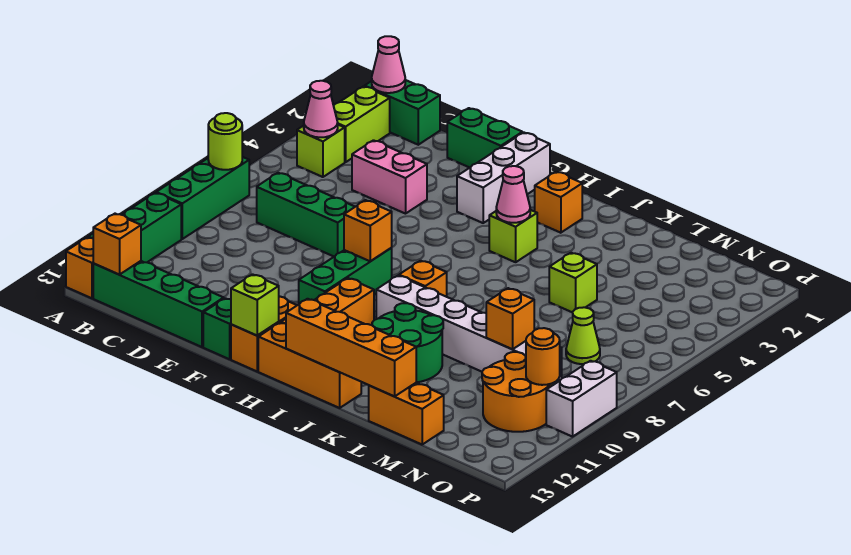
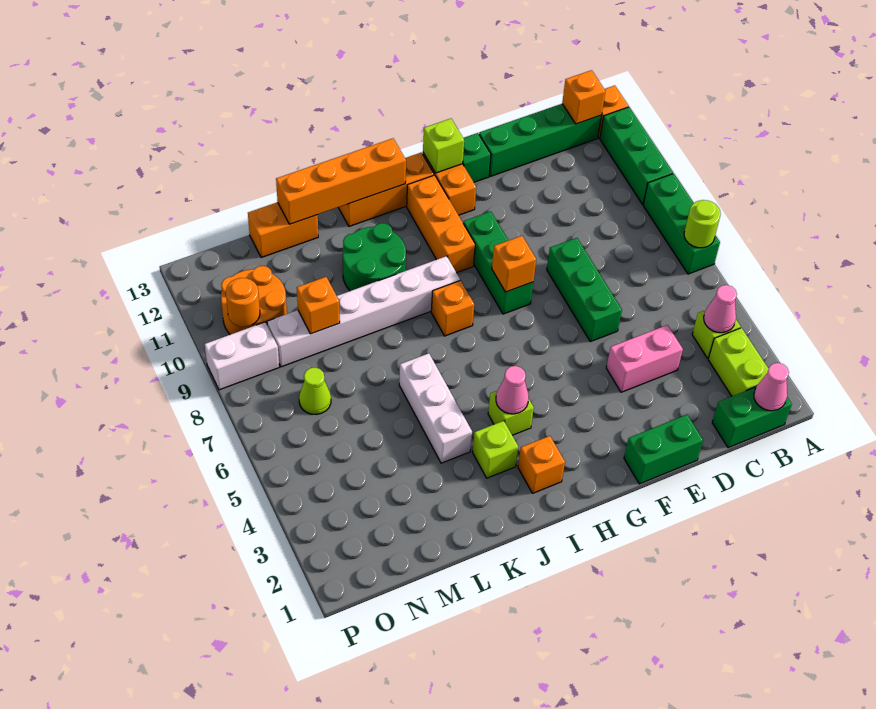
green 1x3 brick [257,173,355,257] -> green 1x3 brick turned to [547,238,622,342]
white 1x3 brick [457,132,550,223] -> white 1x3 brick moved to [399,353,472,463]
lime 1x1 brick [549,253,597,313] -> lime 1x1 brick moved to [473,421,518,478]
white 1x2 brick [546,361,617,437] -> white 1x2 brick turned to [205,322,279,390]

